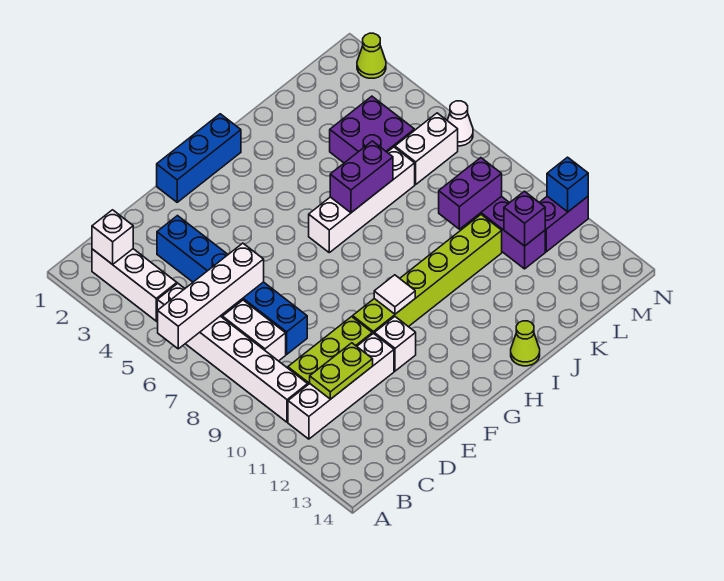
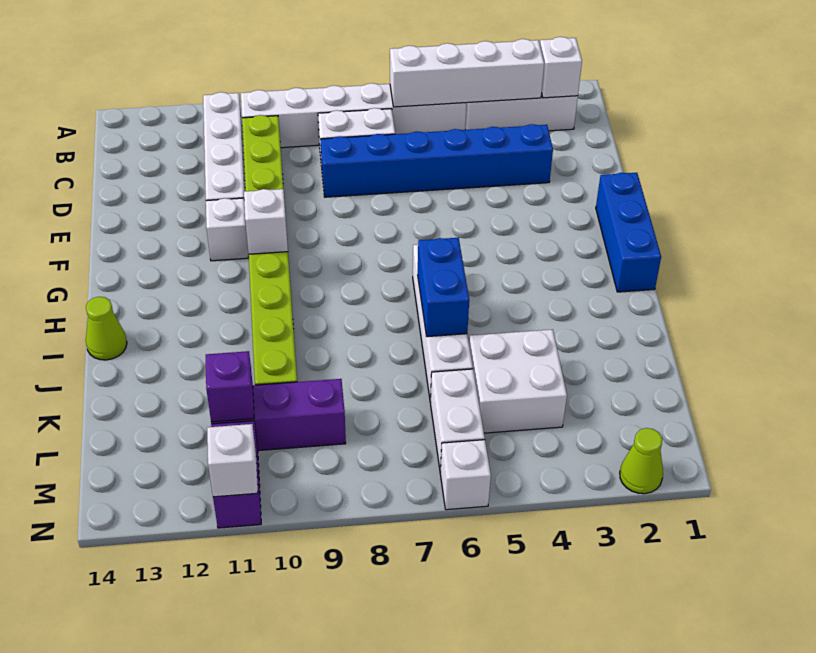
white 1x4 brick [158,243,264,349] -> white 1x4 brick turned to [390,39,544,107]
lime 1x2 plate [310,343,373,399] -> none
white 1x1 tile [374,275,415,314] -> white 1x1 brick [244,189,288,254]
purple 1x2 brick [330,141,393,213] -> blue 1x2 brick [418,238,469,337]
purple 2x2 brick [330,96,414,163] -> white 2x2 brick [469,329,567,433]
purple 1x2 brick [439,158,502,229] -> none
white 1x1 cone [447,101,473,146] -> white 1x1 brick [440,440,491,510]
blue 1x1 brick [547,157,588,212] -> white 1x1 brick [207,424,258,497]

